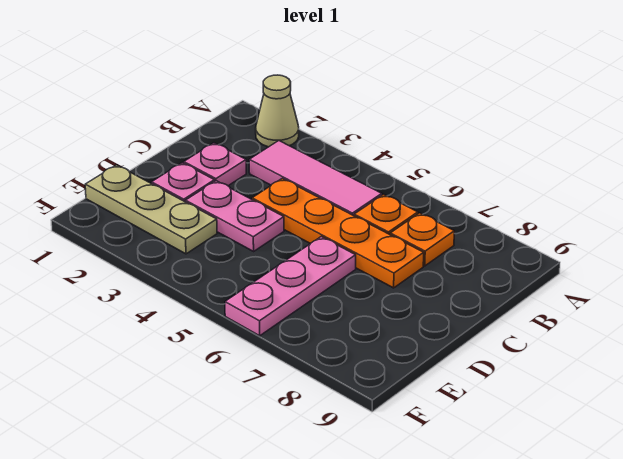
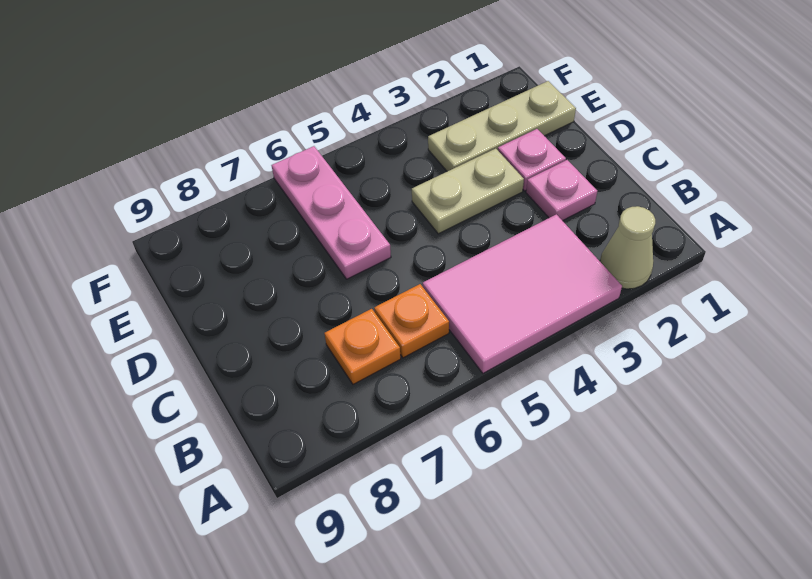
pink 1x3 tile [249,141,382,216] -> pink 2x3 tile [423,214,622,373]
orange 1x4 plate [252,178,424,288] -> none
pink 1x2 plate [186,181,284,251] -> tan 1x2 plate [412,149,524,234]

